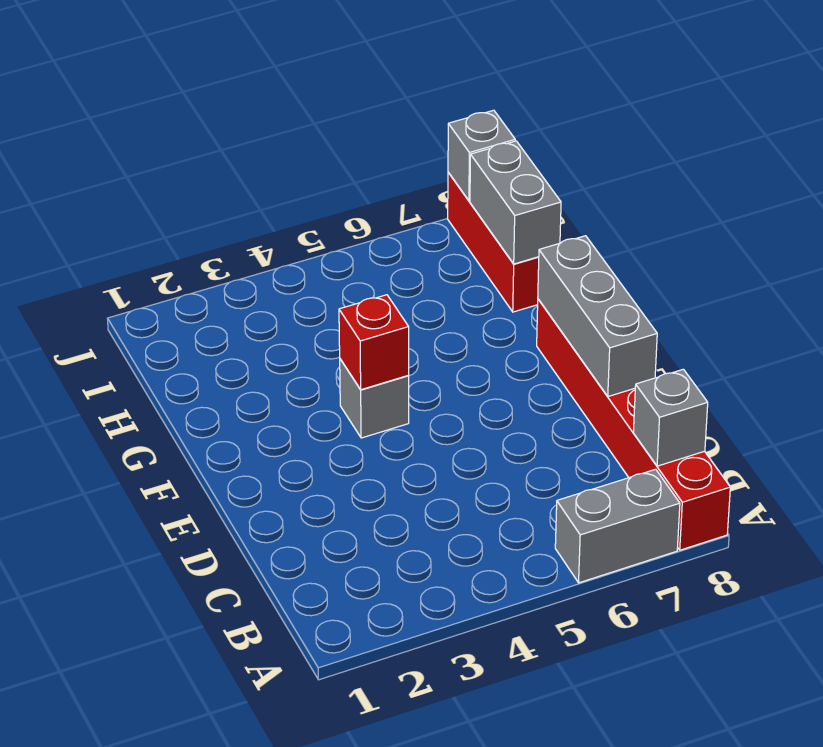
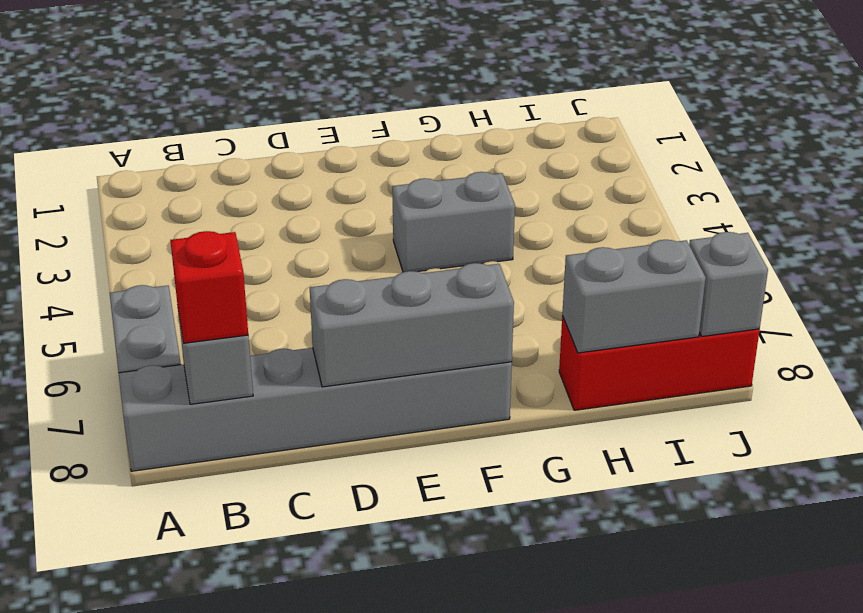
red 1x6 brick [537,299,730,550] -> grey 1x6 brick [119,348,512,471]
grey 1x1 brick [340,359,409,438] -> grey 1x2 brick [392,172,515,272]
red 1x1 brick [339,295,409,390] -> red 1x1 brick moved to [170,231,248,343]

